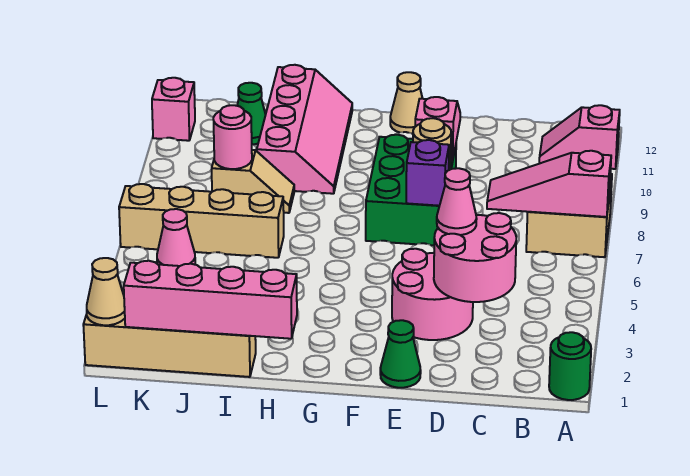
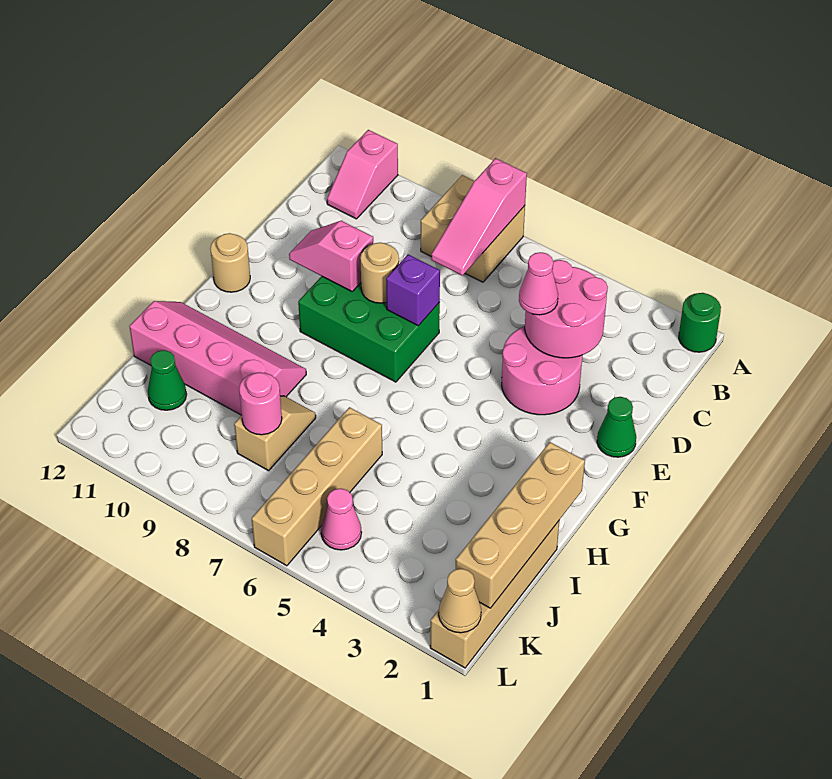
tan 1x1 cone [390,72,423,134] -> tan 1x1 round brick [210,233,250,292]
pink 1x4 brick [124,261,297,339] -> tan 1x4 brick [456,442,585,608]
pink 1x1 brick [152,78,195,141] -> none

